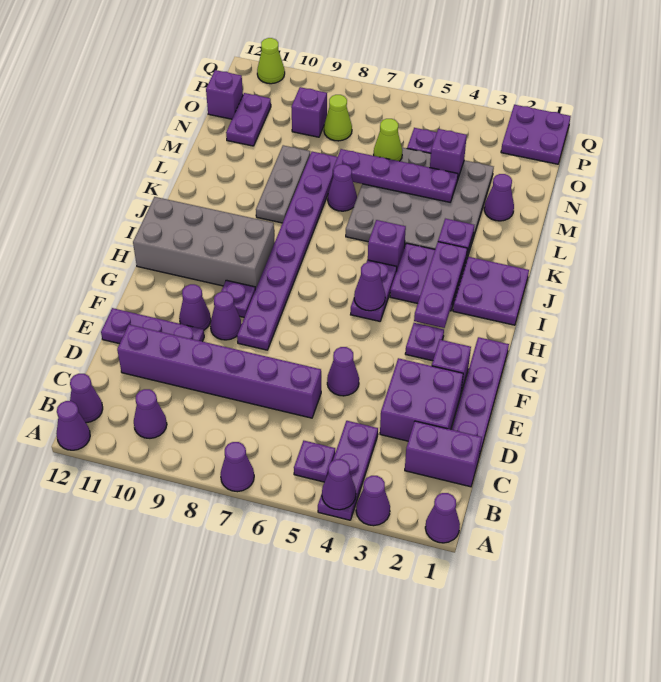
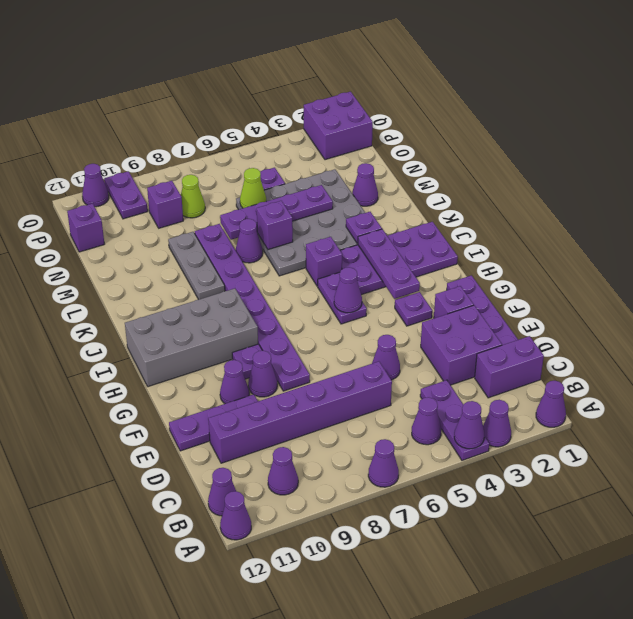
purple 1x1 plate [294,441,335,482] -> purple 1x1 cone [412,397,441,445]
purple 1x1 brick [430,129,467,178] -> purple 1x1 brick moved to [257,201,293,250]
purple 1x2 plate [226,93,271,146] -> purple 1x2 plate moved to [104,171,148,219]
purple 2x2 plate [501,105,571,164] -> purple 2x2 brick [304,92,373,160]
lime 1x1 cone [257,38,285,84] -> purple 1x1 cone [82,164,109,207]

